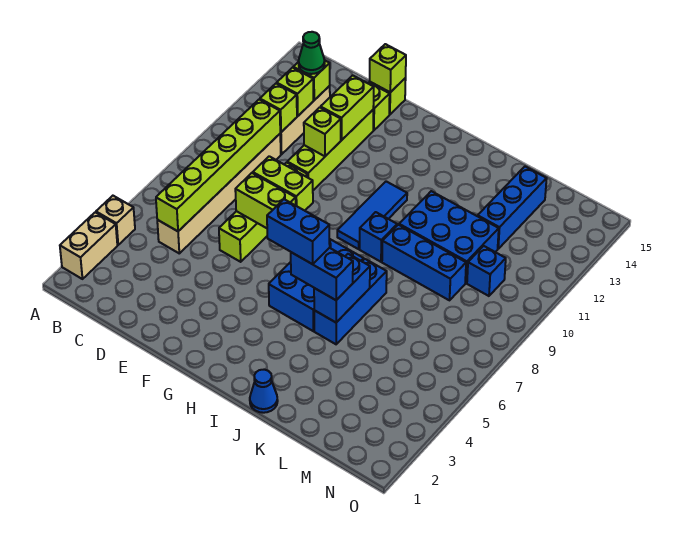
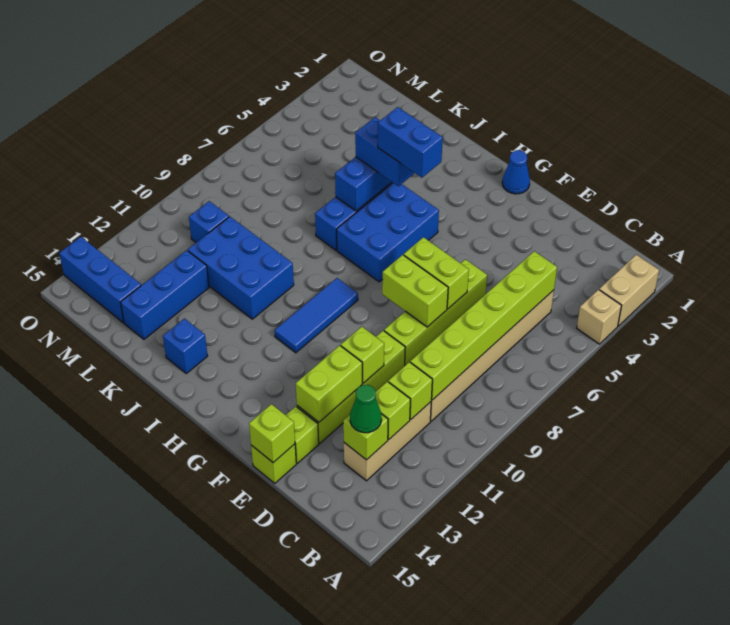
blue 1x1 brick [360,212,397,262] -> blue 1x1 brick moved to [163,319,208,373]
blue 1x1 cone [250,370,278,413] -> blue 1x1 cone moved to [502,150,530,194]
blue 1x3 brick [382,225,466,300] -> blue 1x3 brick moved to [59,237,141,323]

